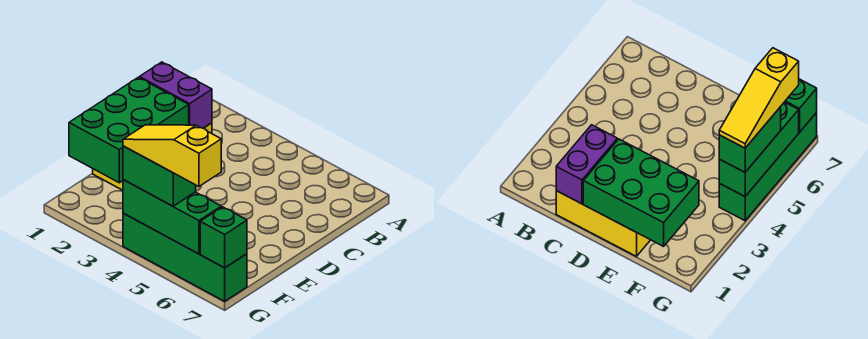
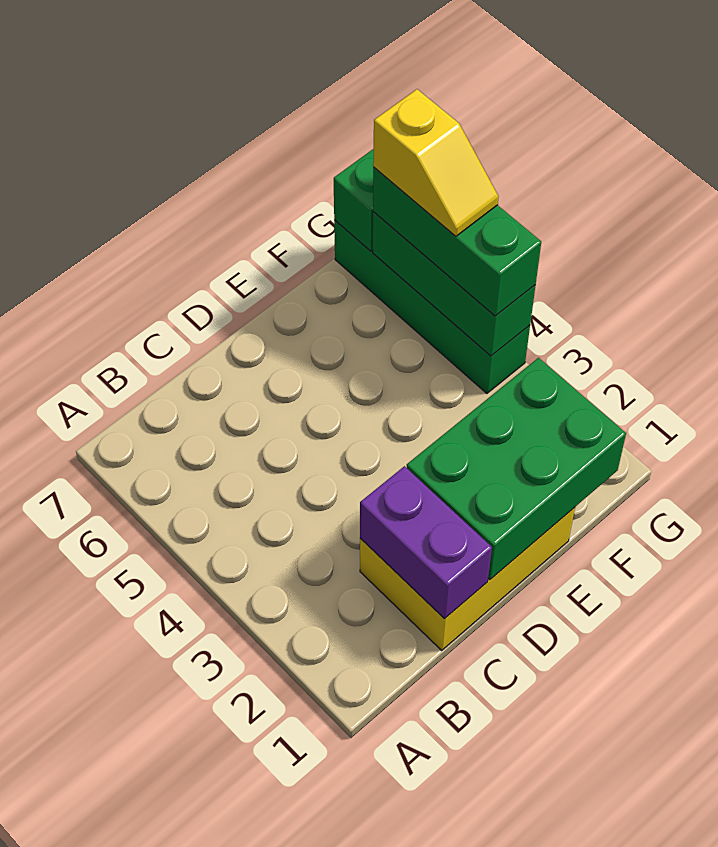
green 1x2 brick [123,146,196,206] -> green 1x3 brick [373,168,541,316]
yellow 1x3 slope [123,125,221,186] -> yellow 1x2 slope [373,89,498,236]

